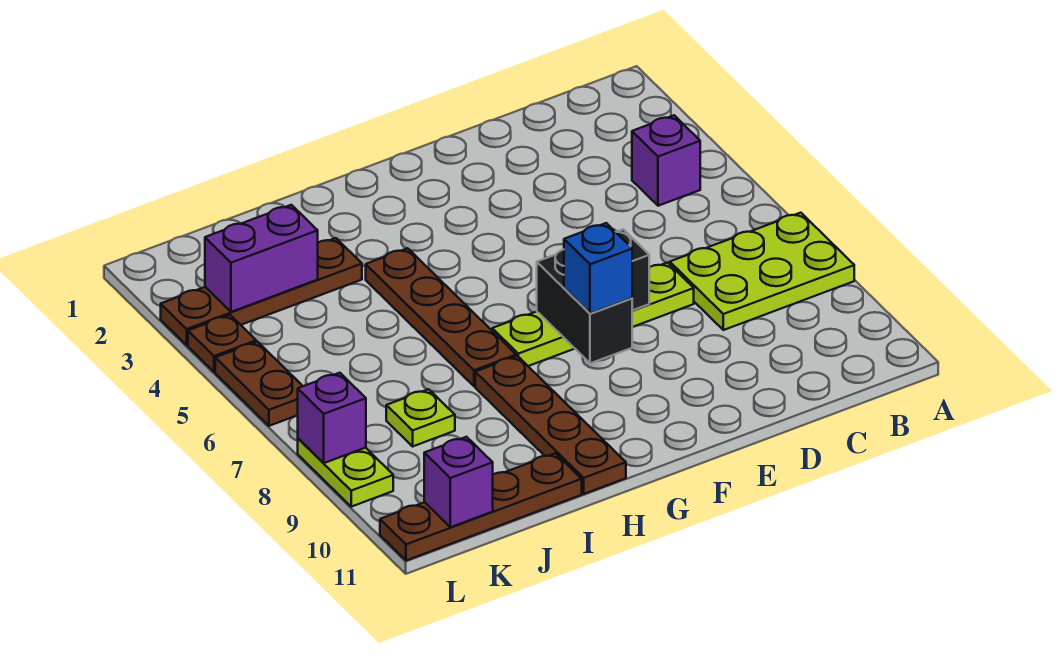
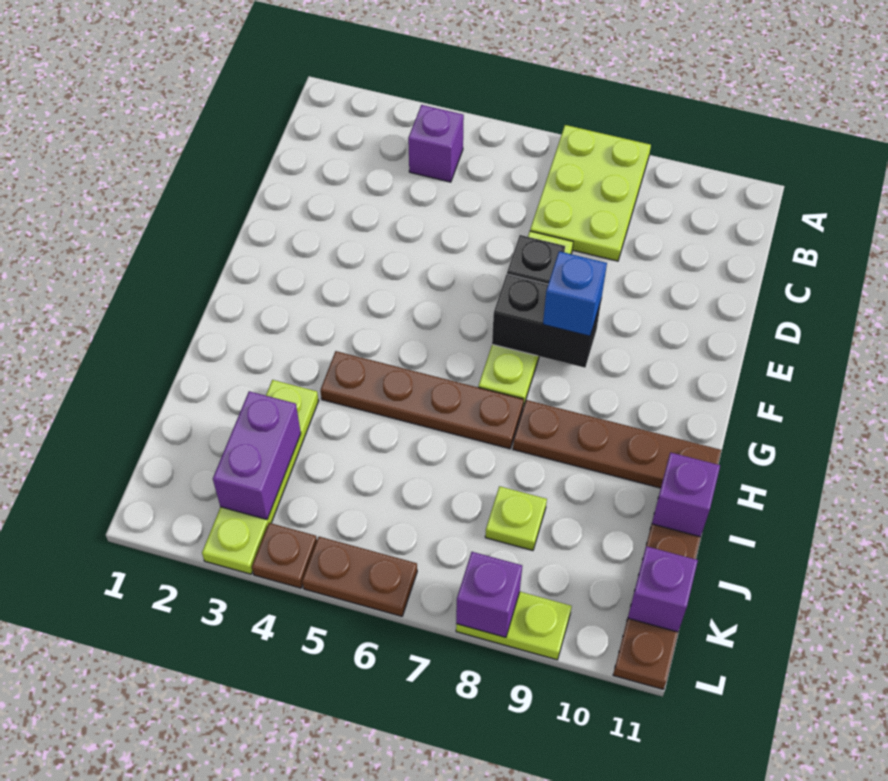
brown 1x4 plate [161,238,362,345] -> lime 1x4 plate [202,380,319,574]
none -> purple 1x1 brick [652,453,720,537]

